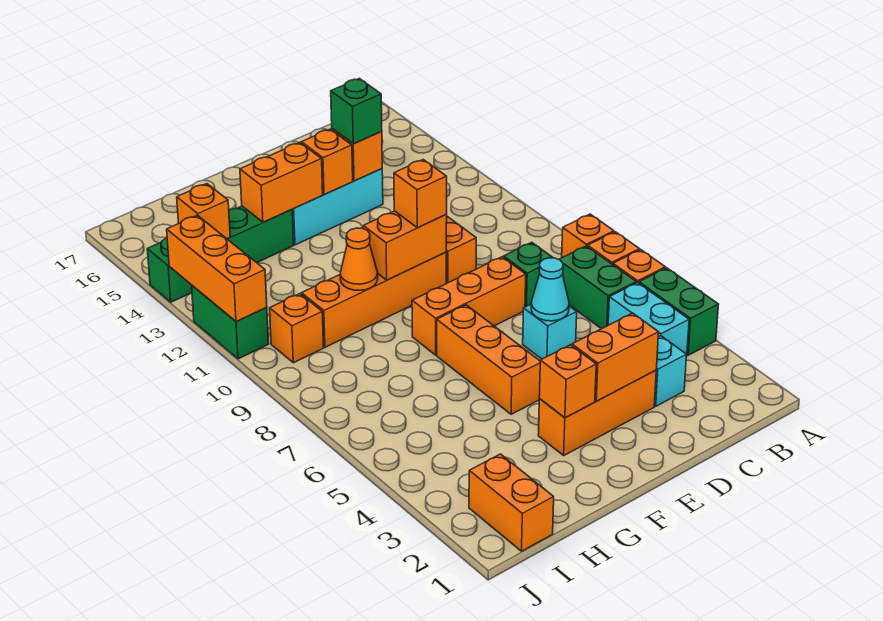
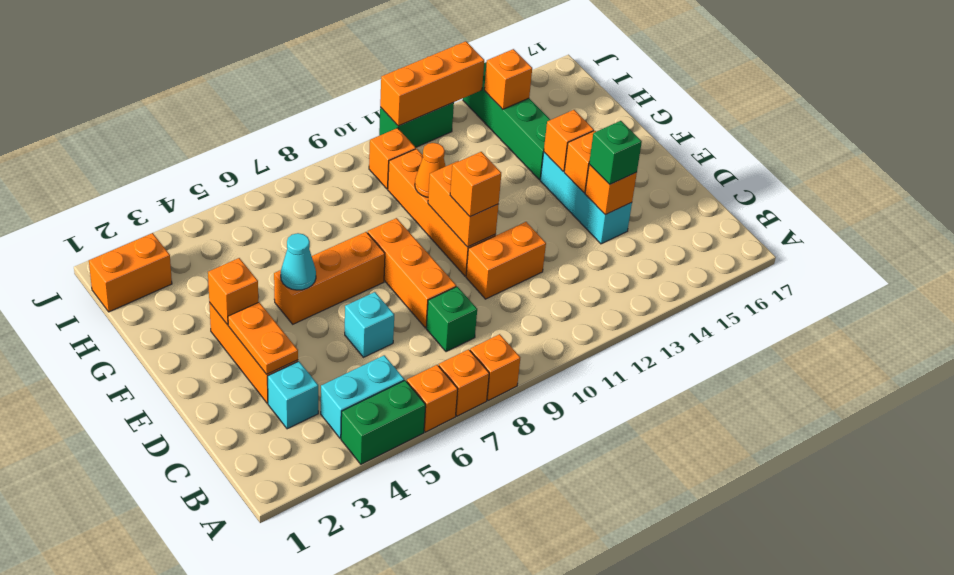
green 1x2 brick [559,246,636,329] -> none
orange 1x2 brick [572,313,659,401] -> orange 1x2 plate [228,302,298,374]
cyan 1x1 cone [531,258,569,321] -> cyan 1x1 cone moved to [281,233,316,290]
orange 1x2 brick [240,143,323,222] -> orange 1x1 brick [544,110,594,171]

